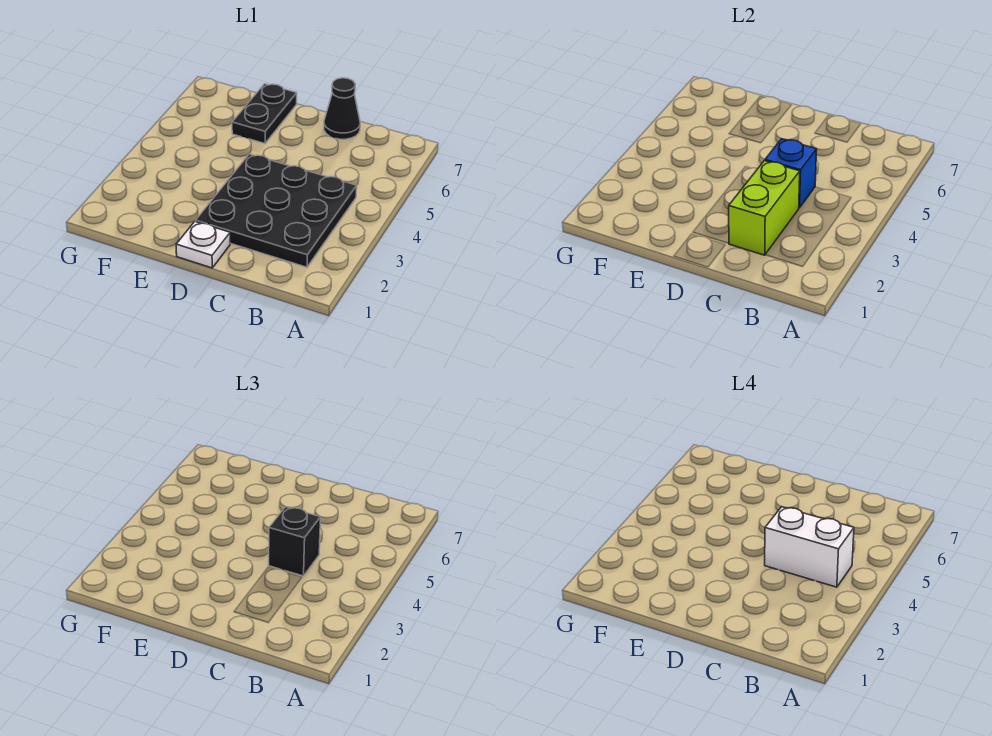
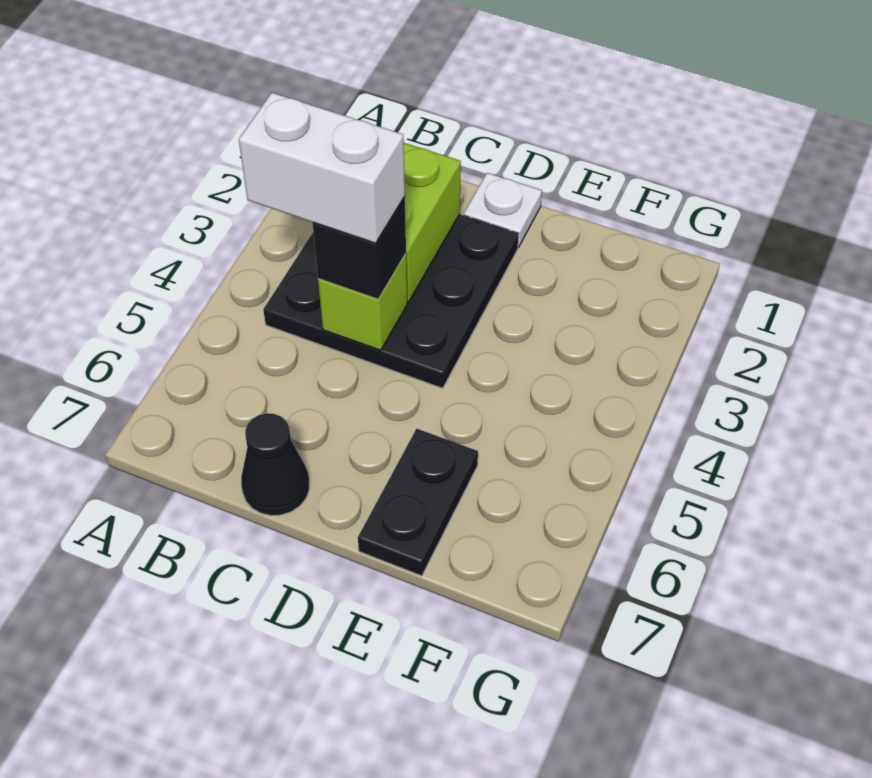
blue 1x1 brick [765,139,817,208] -> lime 1x1 brick [318,254,407,350]

